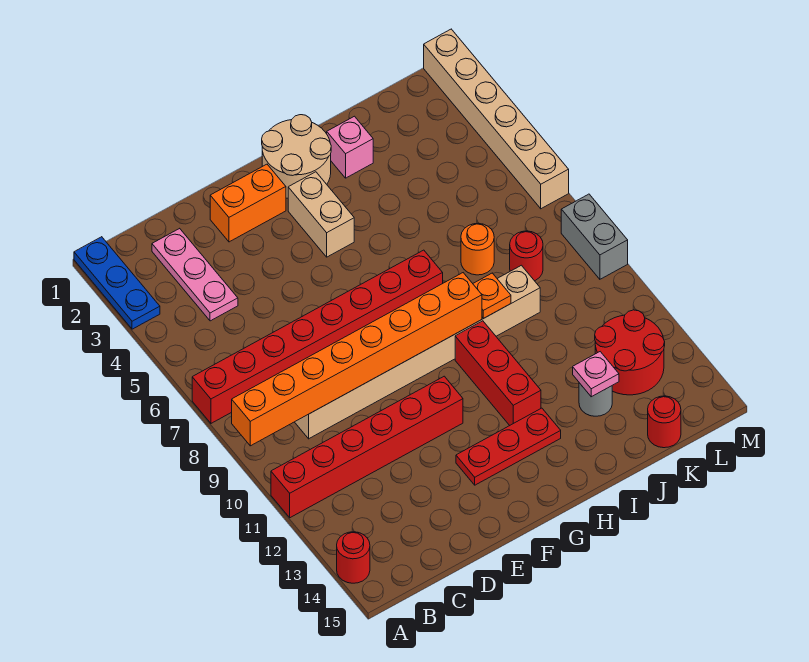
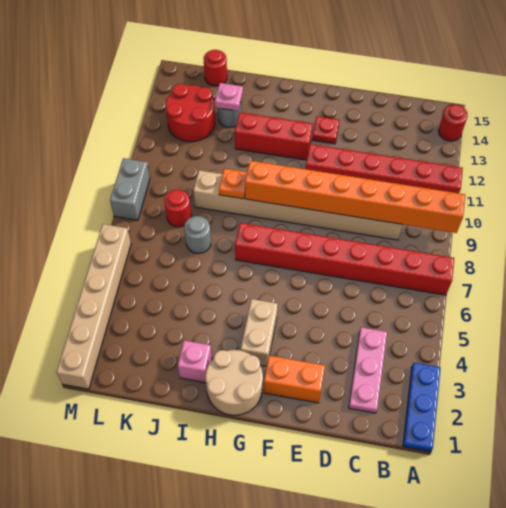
red 1x3 plate [456,408,561,485] -> red 1x1 plate [312,116,339,144]
red 1x3 brick [455,321,541,425] -> red 1x3 brick turned to [235,113,313,160]
orange 1x1 round brick [461,223,494,275] -> grey 1x1 round brick [184,216,211,254]

